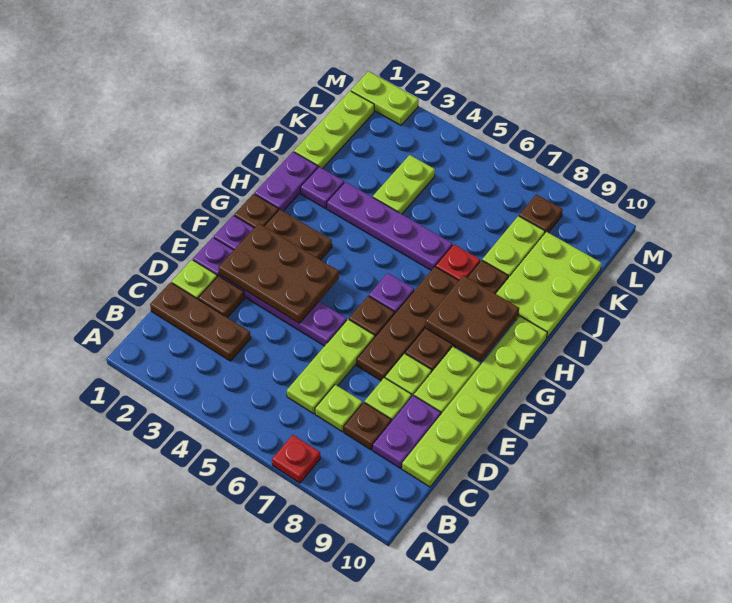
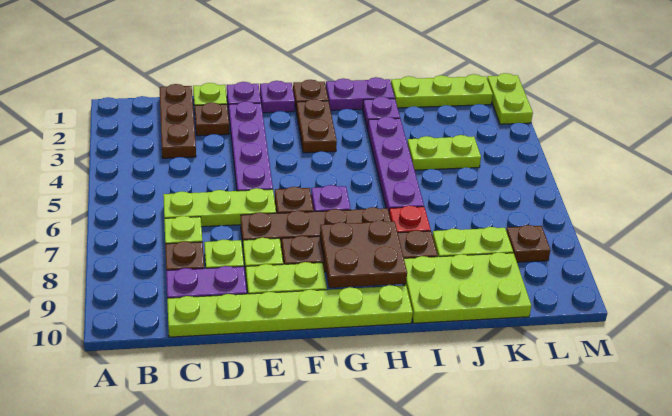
red 1x1 plate [272,435,320,483] -> none
brown 2x3 plate [218,224,339,323] -> none

